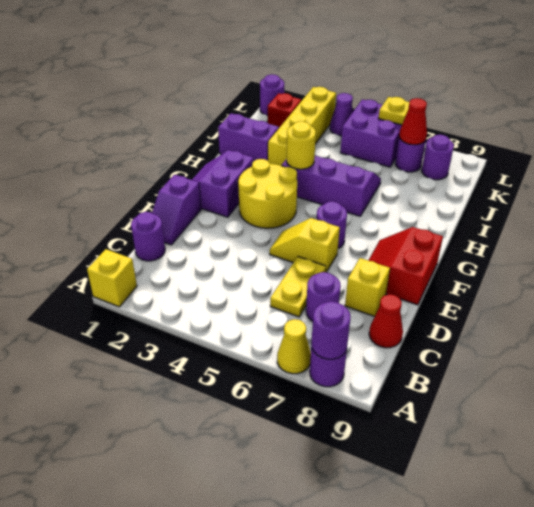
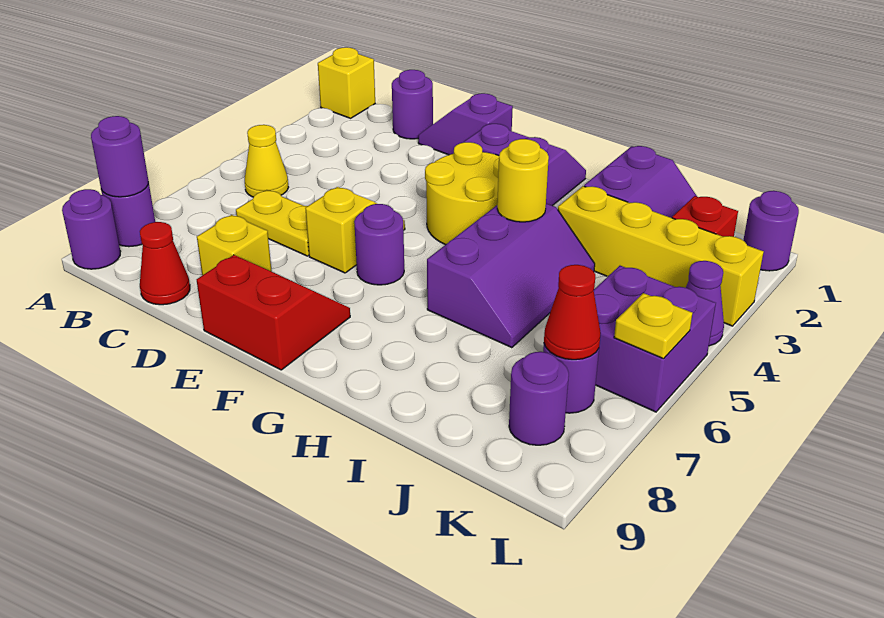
yellow 1x1 cone [277,319,311,374] -> yellow 1x1 cone moved to [245,125,289,197]
purple 1x1 round brick [306,272,341,321] -> purple 1x1 round brick moved to [62,189,121,269]

